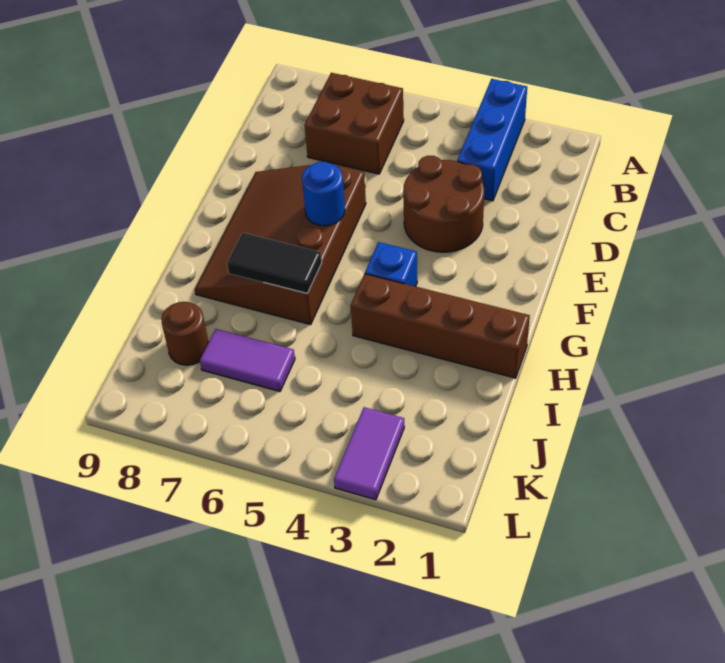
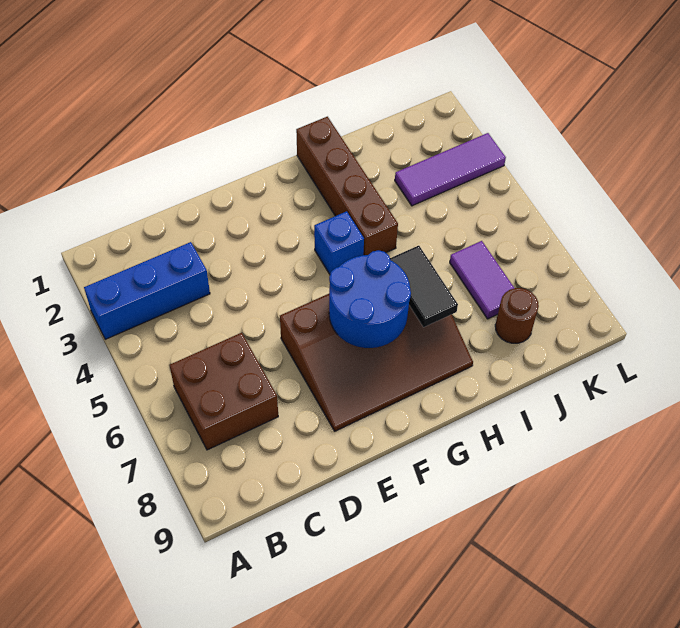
brown 2x2 round brick [403,156,484,252] -> none
blue 1x1 round brick [302,162,345,226] -> blue 2x2 round brick [329,250,411,348]
purple 1x2 tile [334,407,404,500] -> purple 1x3 tile [395,133,506,206]

